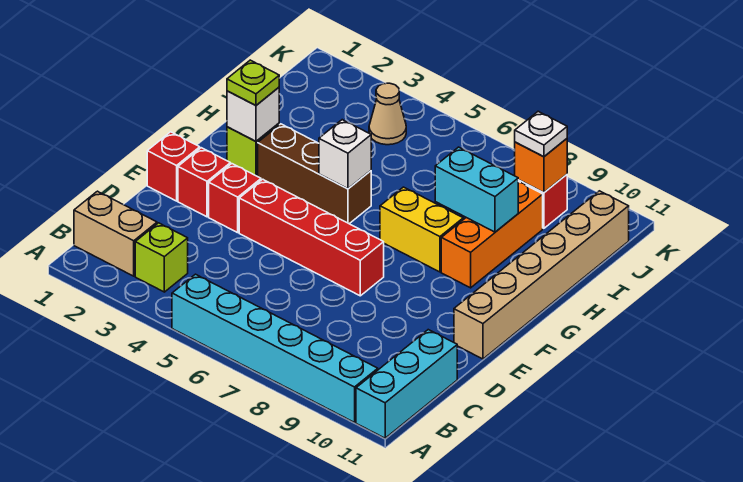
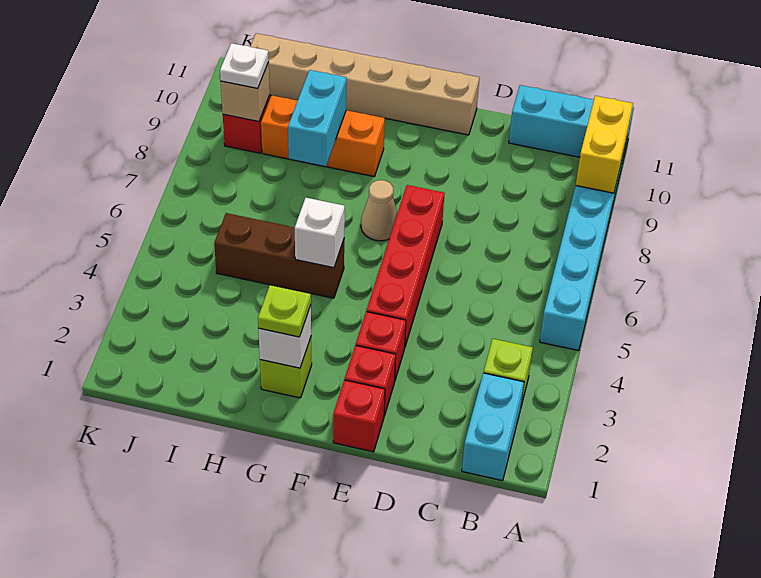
tan 1x2 brick [74,191,157,276] -> cyan 1x2 brick [462,373,524,481]
brown 1x3 brick [258,124,371,224] -> brown 1x3 brick turned to [214,213,344,298]
yellow 1x2 brick [380,187,463,272] -> yellow 1x2 brick moved to [576,96,633,193]
tan 1x1 cone [369,83,406,145] -> tan 1x1 cone moved to [361,180,397,241]
orange 1x1 brick [515,139,567,193] -> tan 1x1 brick [221,62,270,122]

